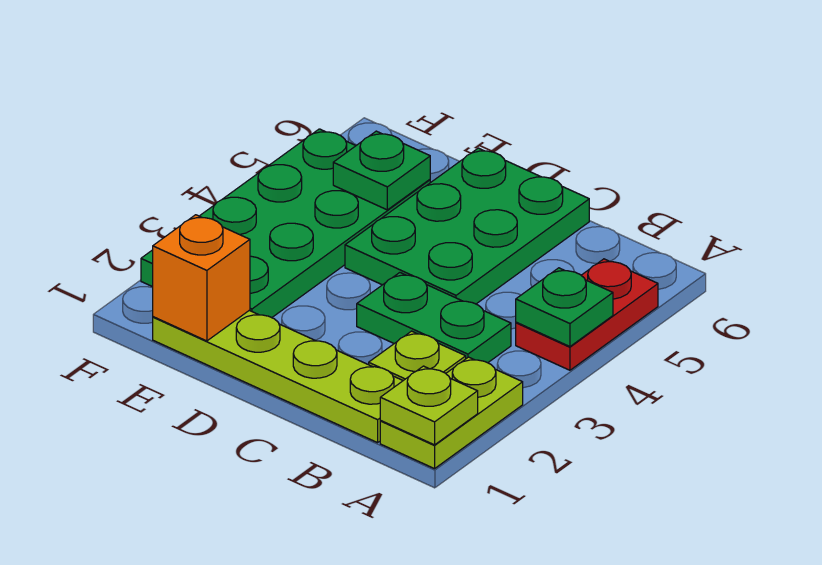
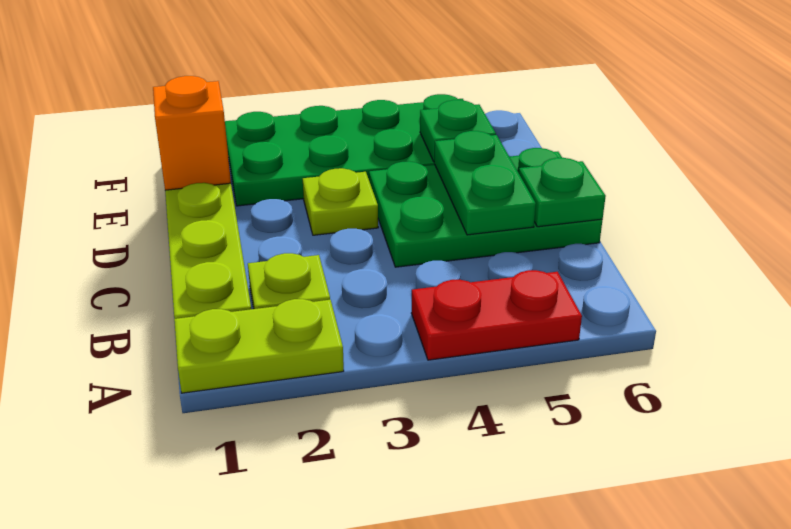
lime 1x1 plate [380,366,478,445] -> lime 1x1 plate moved to [303,168,378,235]
green 1x1 plate [516,268,613,347] -> green 1x1 plate moved to [519,158,606,227]
green 1x2 plate [357,273,511,363] -> green 1x2 plate moved to [434,131,536,235]

